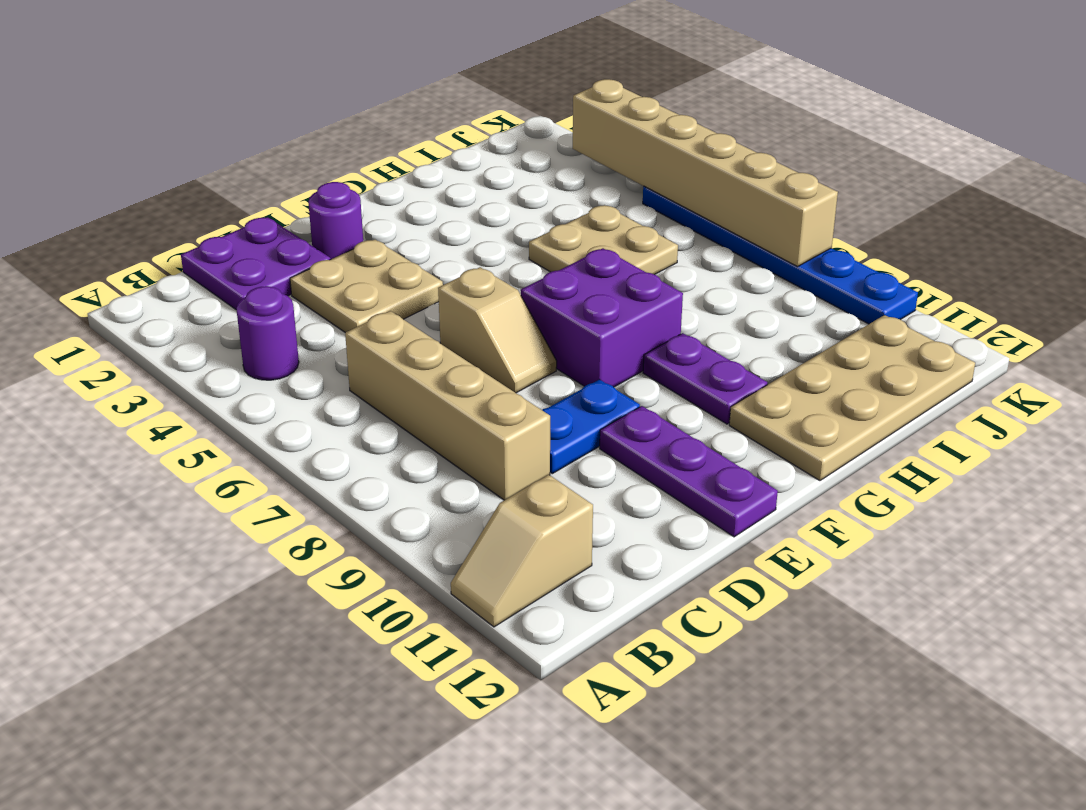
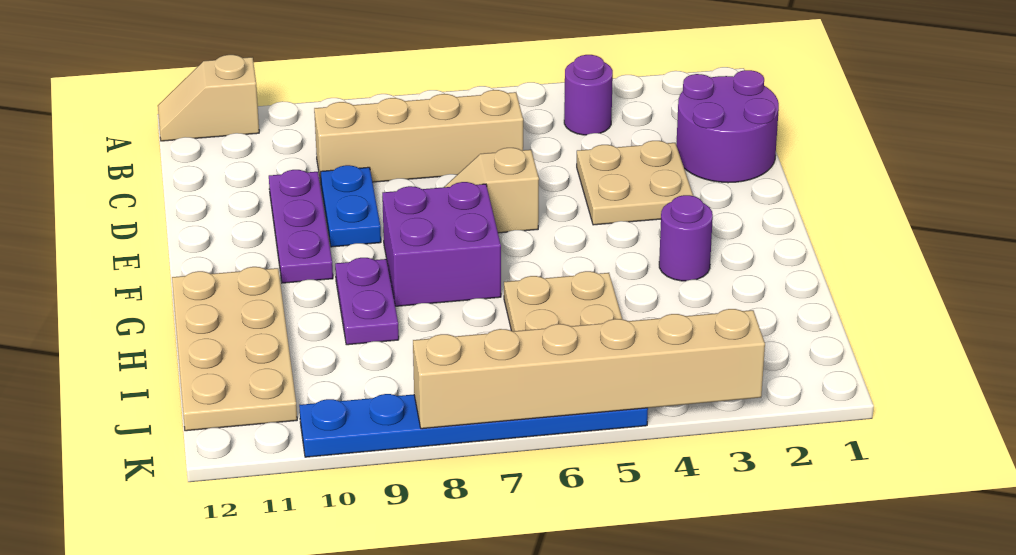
tan 1x2 slope [451,475,593,627] -> tan 1x2 slope turned to [158,55,259,141]
purple 2x2 plate [181,217,331,309] -> purple 2x2 round brick [676,70,779,183]
purple 1x1 round brick [308,182,363,259] -> purple 1x1 round brick moved to [659,195,713,281]
purple 1x3 plate [600,406,778,537] -> purple 1x3 plate turned to [269,170,333,283]
purple 1x2 plate [643,333,767,424] -> purple 1x2 plate turned to [335,258,399,345]

